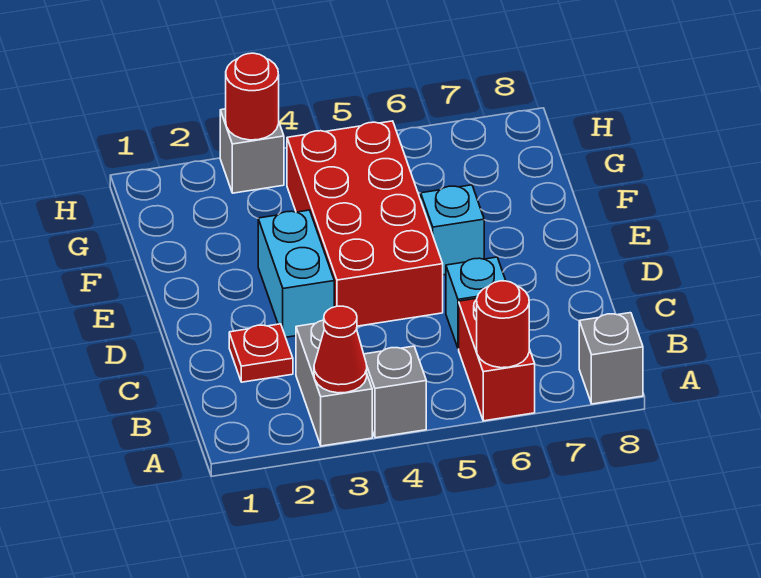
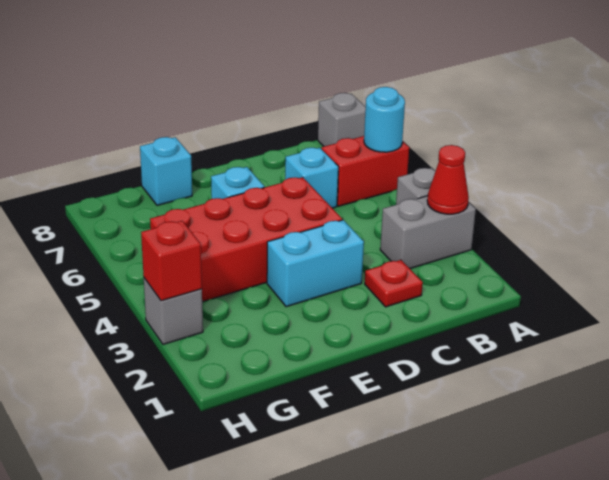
red 1x1 round brick [477,281,529,368] -> cyan 1x1 round brick [364,87,405,152]
none -> cyan 1x1 brick [140,137,192,205]
red 1x1 round brick [226,53,279,140] -> red 1x1 brick [141,221,202,301]

